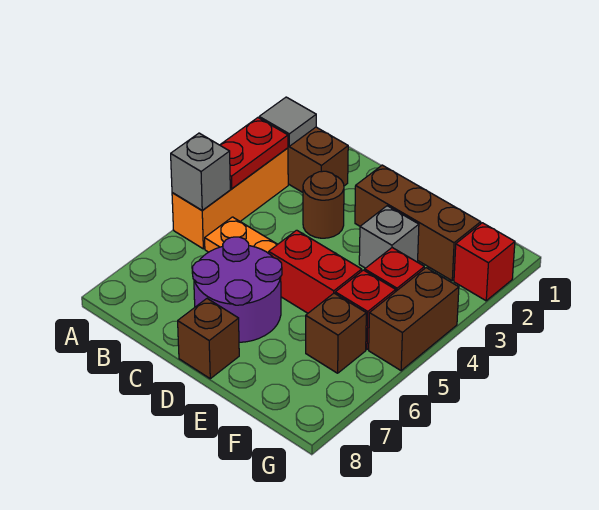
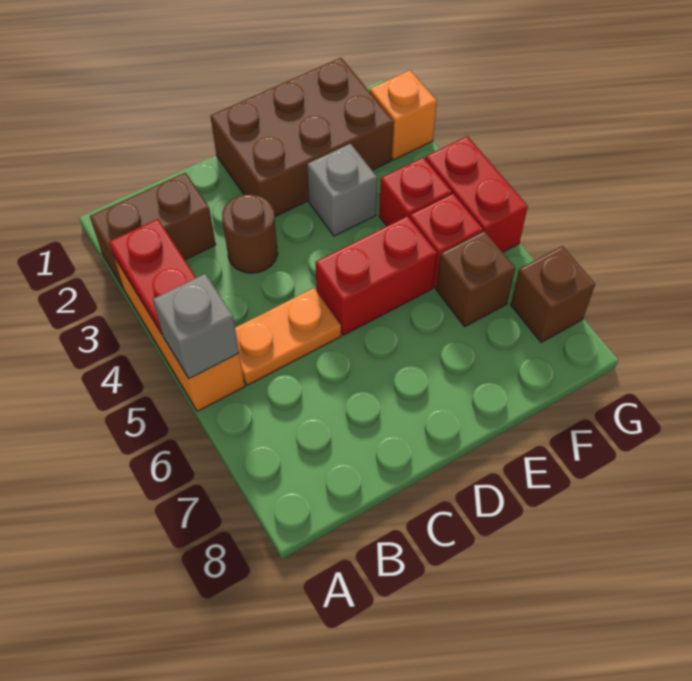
grey 1x1 tile [259,97,316,146] -> none
purple 2x2 round brick [192,237,282,342] -> none
brown 1x3 brick [355,165,481,281] -> brown 2x3 brick [210,58,394,217]
brown 1x1 brick [178,299,239,379] -> brown 1x1 brick moved to [511,246,595,342]
red 1x1 brick [454,223,515,301] -> orange 1x1 brick [370,70,437,160]
brown 1x2 brick [369,268,459,371] -> red 1x2 brick [426,136,528,252]

